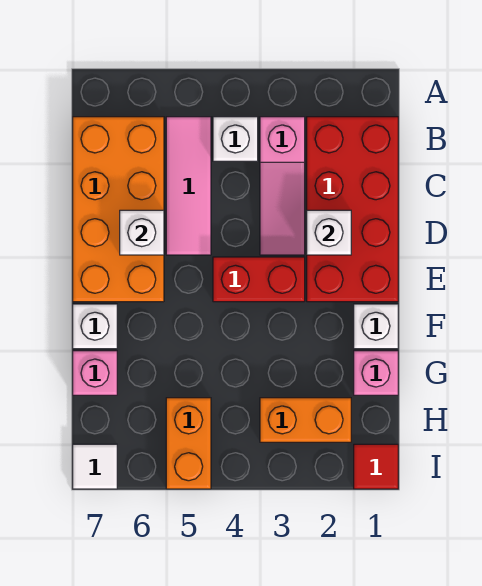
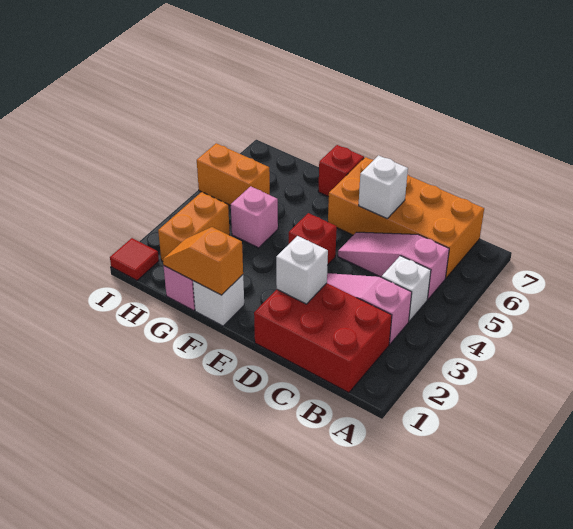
red 2x4 brick [307,117,398,302] -> red 2x3 brick [254,283,392,393]
pink 1x3 tile [166,117,211,255] -> pink 1x3 slope [338,232,449,299]
red 1x2 brick [213,257,305,302] -> red 1x1 brick [289,213,337,264]
none -> orange 1x2 slope [163,227,243,295]
white 1x1 brick [73,304,117,349] -> red 1x1 brick [318,145,364,197]
pink 1x1 brick [73,351,117,395] -> pink 1x1 brick moved to [231,186,278,248]
white 1x1 tile [73,444,117,489] -> none

